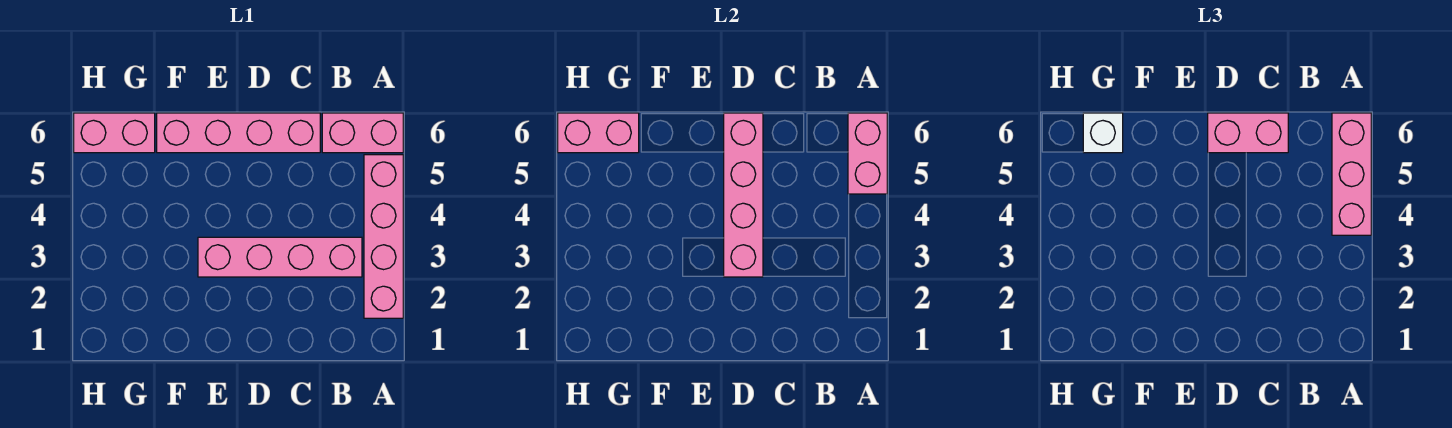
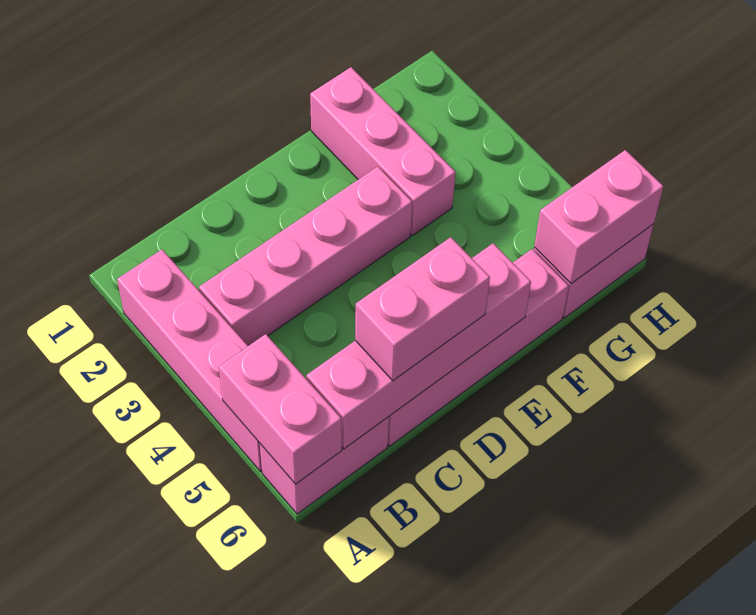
pink 1x3 brick [1332,113,1371,235] -> pink 1x3 brick moved to [310,67,456,235]
pink 1x4 brick [724,113,763,277] -> pink 1x4 brick turned to [307,243,531,449]
white 1x1 brick [1083,113,1123,153] -> none

